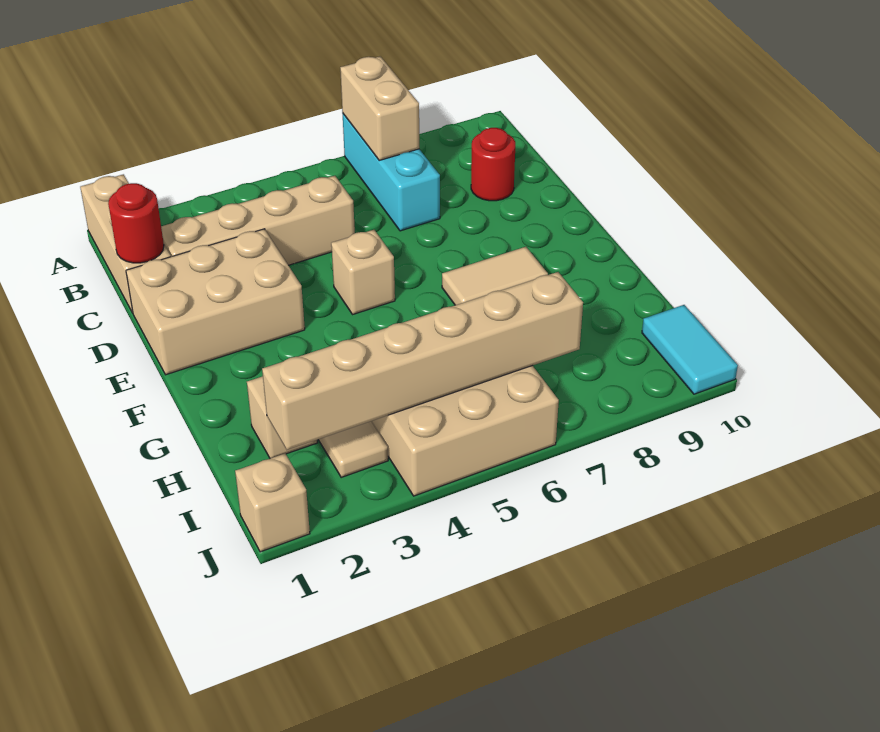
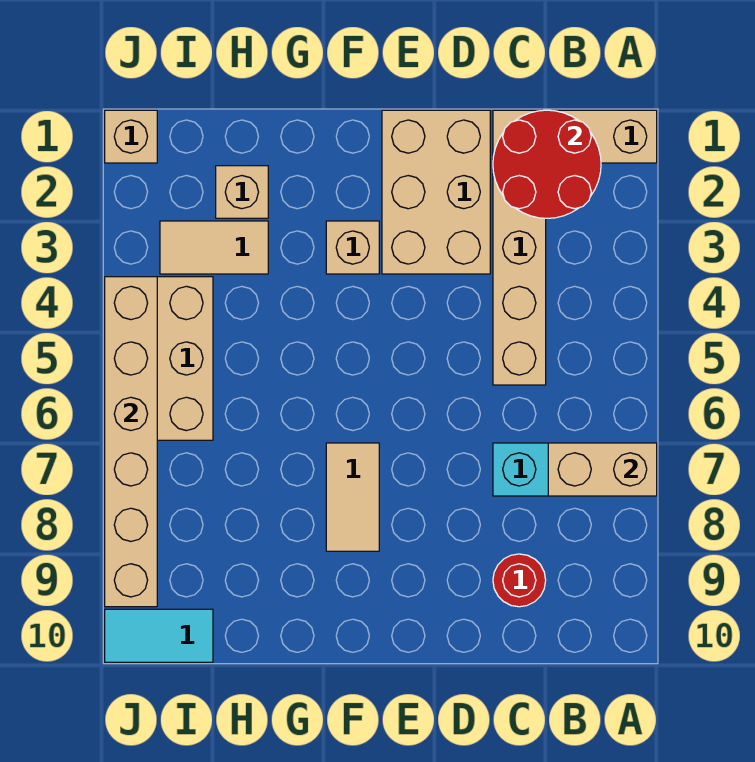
red 1x1 round brick [108,183,164,263] -> red 2x2 round brick [493,110,601,218]
tan 1x1 brick [331,230,395,315] -> tan 1x1 brick moved to [326,221,379,274]
tan 1x6 brick [262,272,583,450] -> tan 1x6 brick moved to [105,277,157,607]

